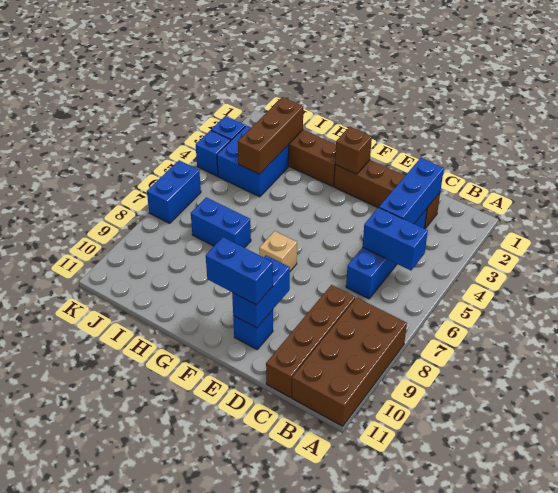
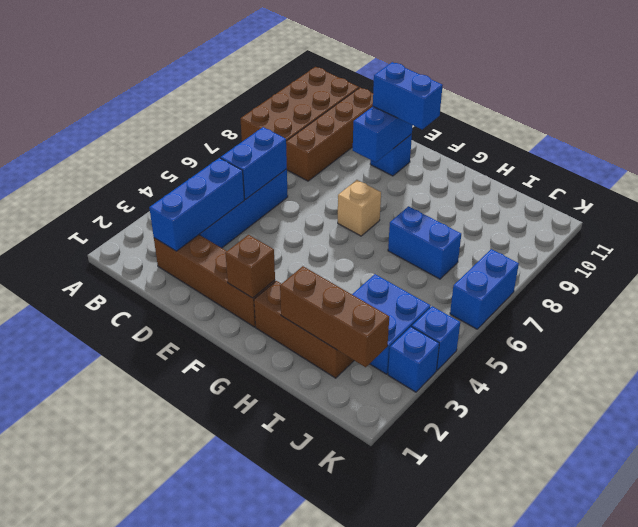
blue 1x2 brick [363,208,428,270] -> blue 1x2 brick turned to [221,127,287,199]
brown 1x3 brick [238,97,303,174] -> brown 1x3 brick turned to [280,266,389,367]

